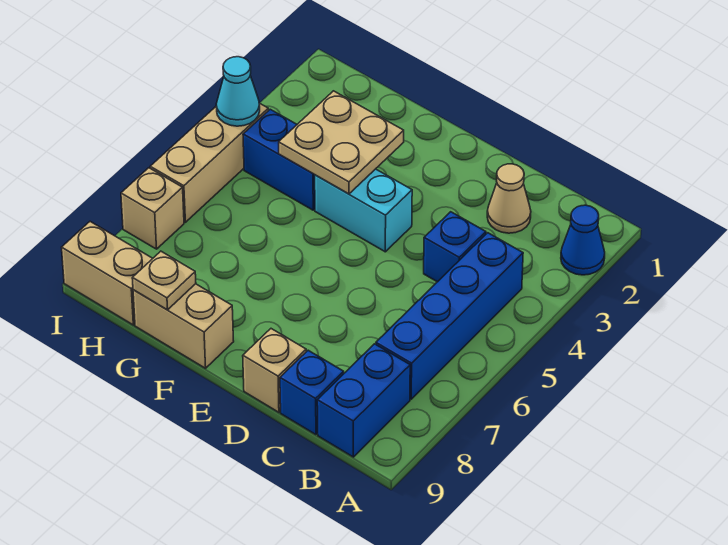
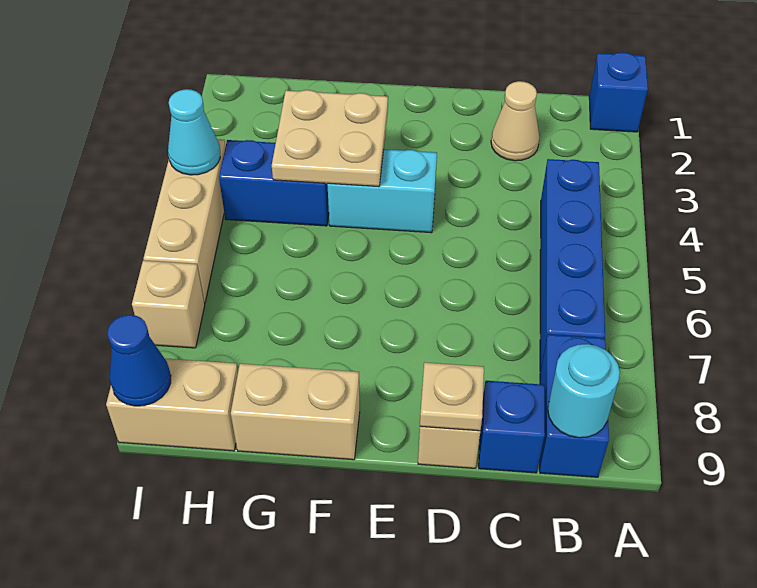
blue 1x1 cone [561,205,605,275] -> blue 1x1 cone moved to [108,315,171,406]
none -> cyan 1x1 round brick [548,344,620,438]
blue 1x1 brick [424,212,486,282] -> blue 1x1 brick moved to [589,52,648,132]
tan 1x1 plate [132,251,196,310] -> tan 1x1 plate moved to [420,362,484,431]

